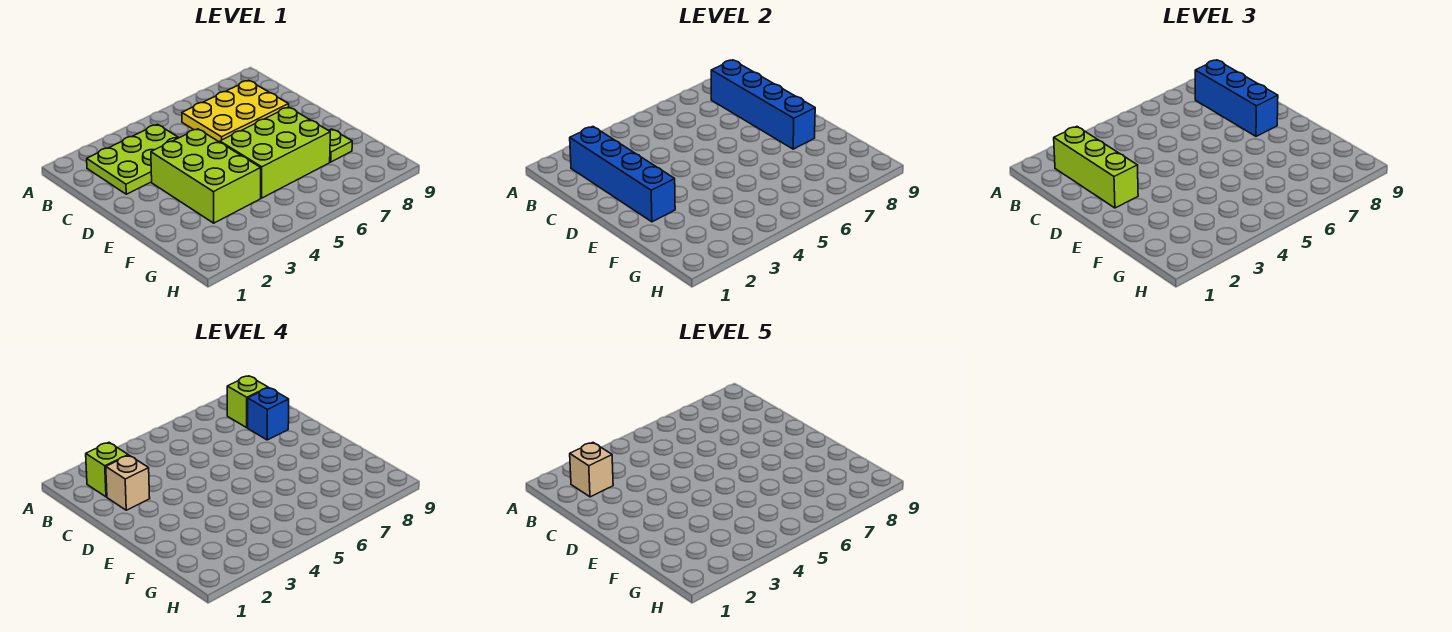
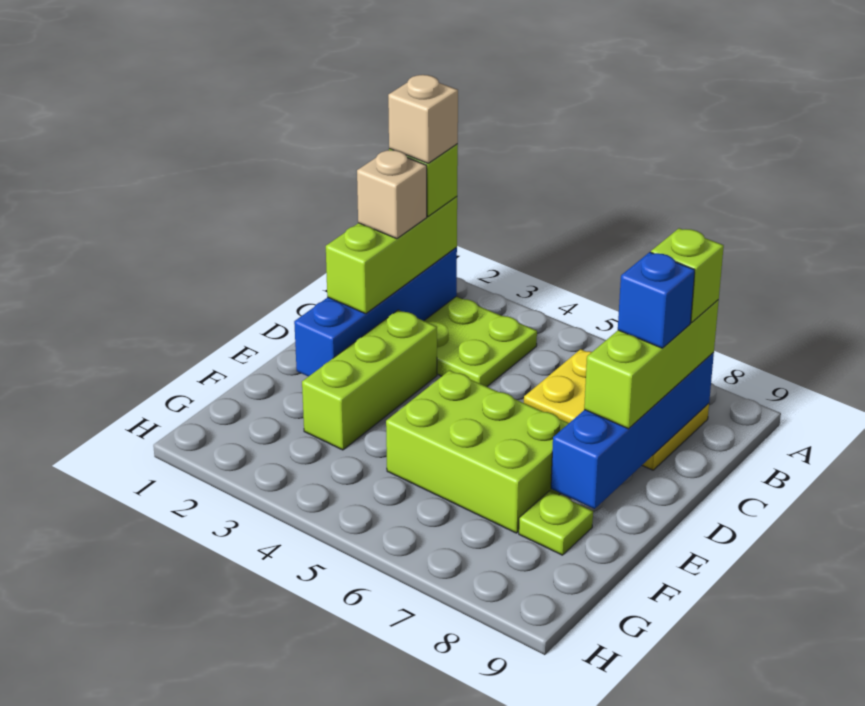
blue 1x3 brick [1195,60,1278,136] -> lime 1x3 brick [584,300,719,429]
lime 2x3 brick [151,129,261,223] -> lime 1x3 brick [302,310,437,450]

